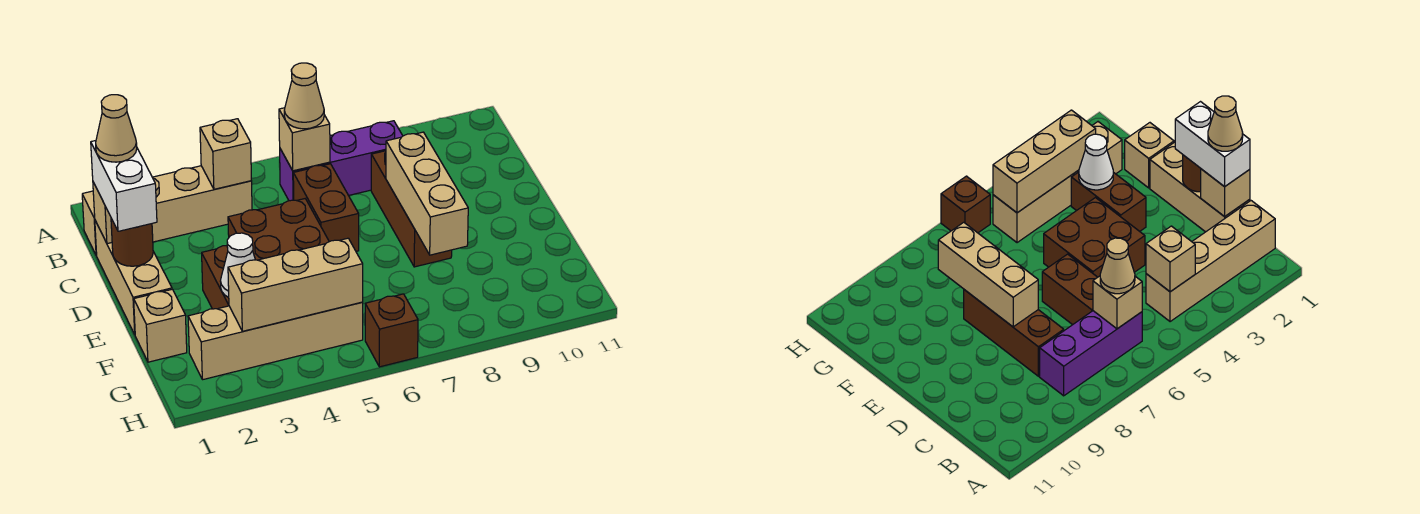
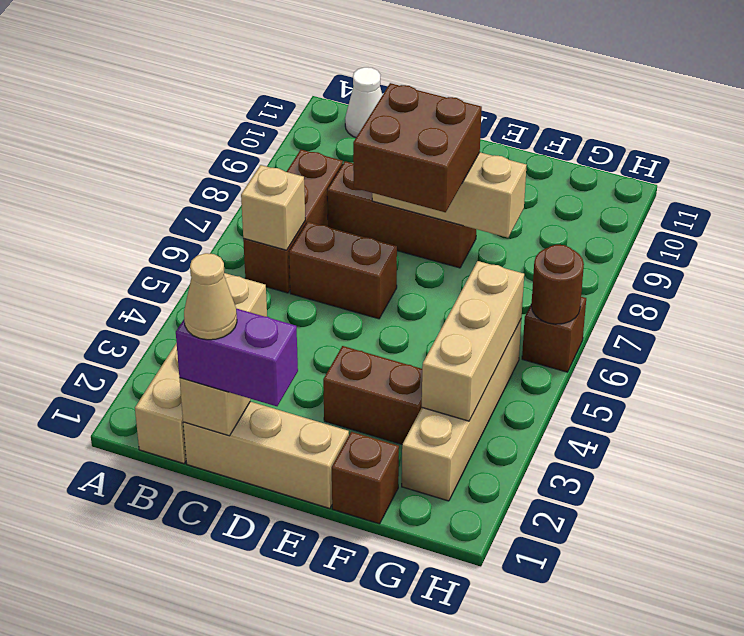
tan 1x1 brick [200,119,251,189] -> none
purple 1x3 brick [279,121,403,201] -> brown 1x3 brick [243,150,343,293]
tan 1x1 cone [284,63,324,129] -> none
white 1x2 brick [91,141,157,231] -> purple 1x2 brick [176,308,298,406]
brown 1x1 round brick [111,218,153,266] -> brown 1x1 round brick moved to [531,245,584,324]
brown 2x2 brick [228,199,329,260] -> brown 2x2 brick moved to [353,83,482,212]
tan 1x1 brick [134,289,187,362] -> brown 1x1 brick [332,432,399,524]
white 1x1 cone [221,233,255,297] -> white 1x1 cone moved to [345,67,382,137]

